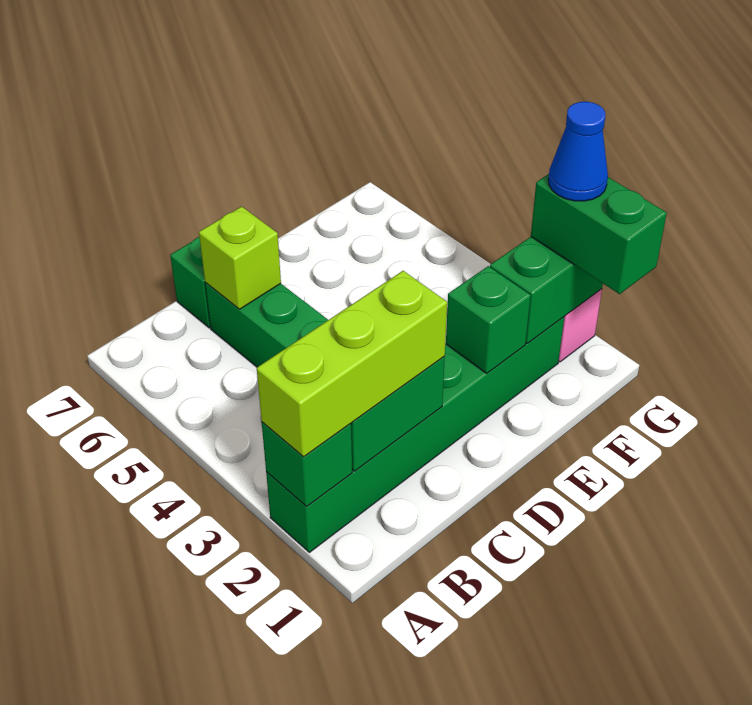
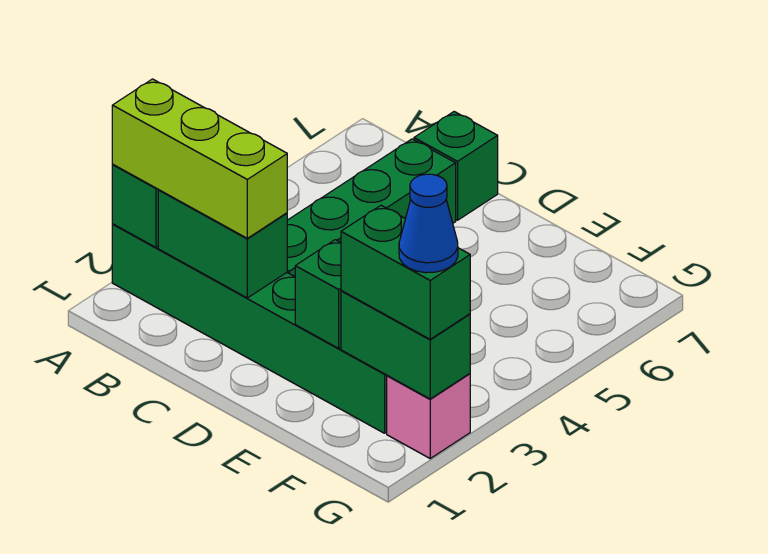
lime 1x1 brick [199,207,281,309] -> none
green 1x2 brick [531,174,667,294] -> green 1x2 brick turned to [341,205,470,339]

